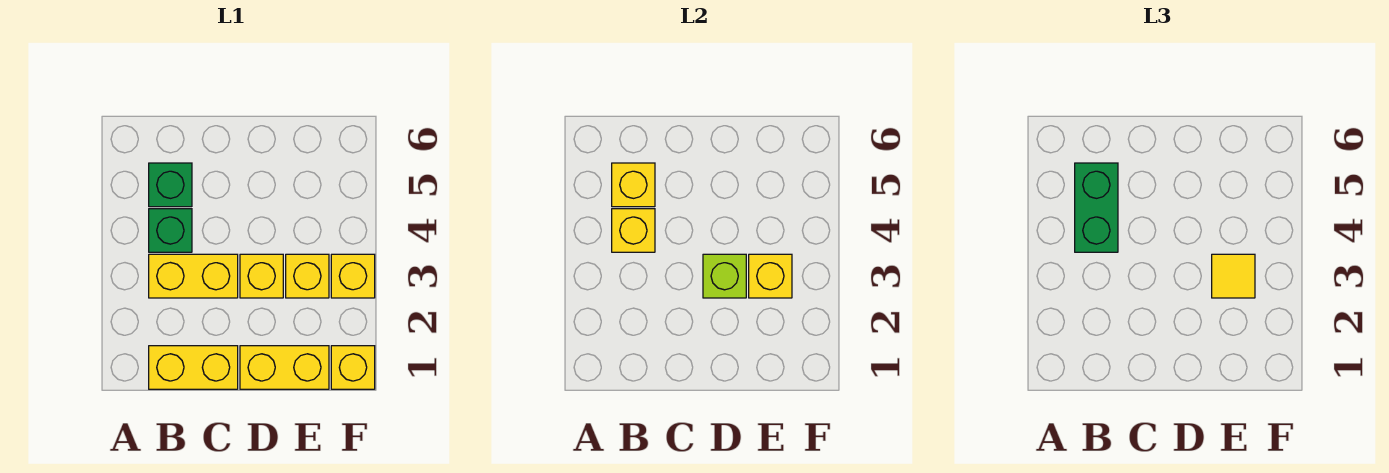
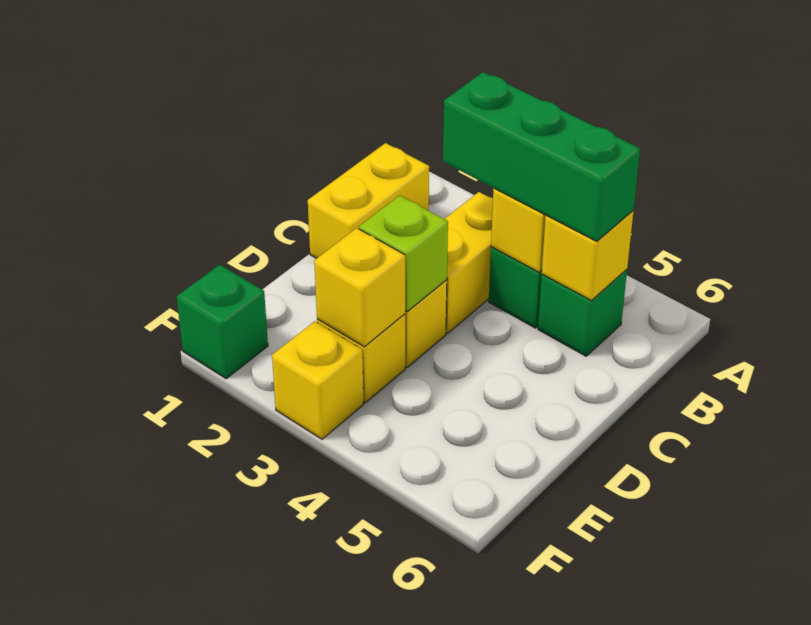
green 1x2 brick [1075,163,1118,252] -> green 1x3 brick [443,72,640,241]
yellow 1x2 brick [240,346,329,389] -> none
yellow 1x1 tile [1212,254,1255,298] -> none
yellow 1x1 brick [331,346,375,389] -> green 1x1 brick [177,265,268,378]

